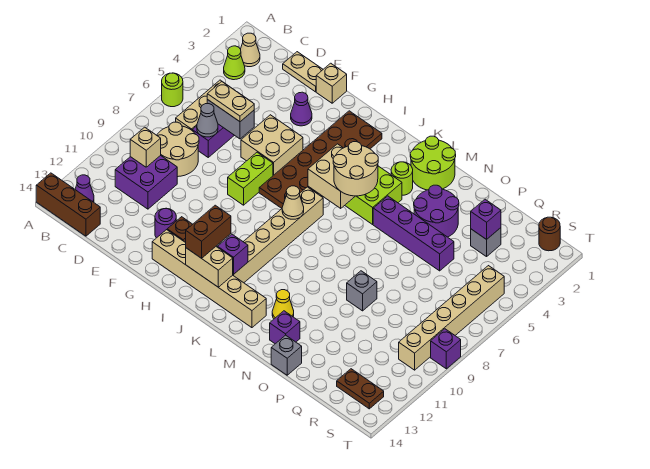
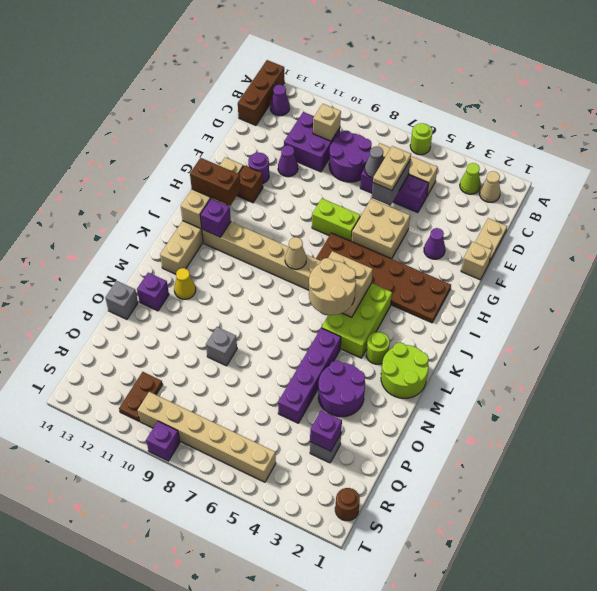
tan 2x2 round brick [157,122,199,177] -> purple 2x2 round brick [329,130,372,182]
none -> purple 1x1 cone [278,145,298,177]
brown 1x2 plate [337,369,384,409] -> brown 1x2 plate moved to [119,372,163,421]

